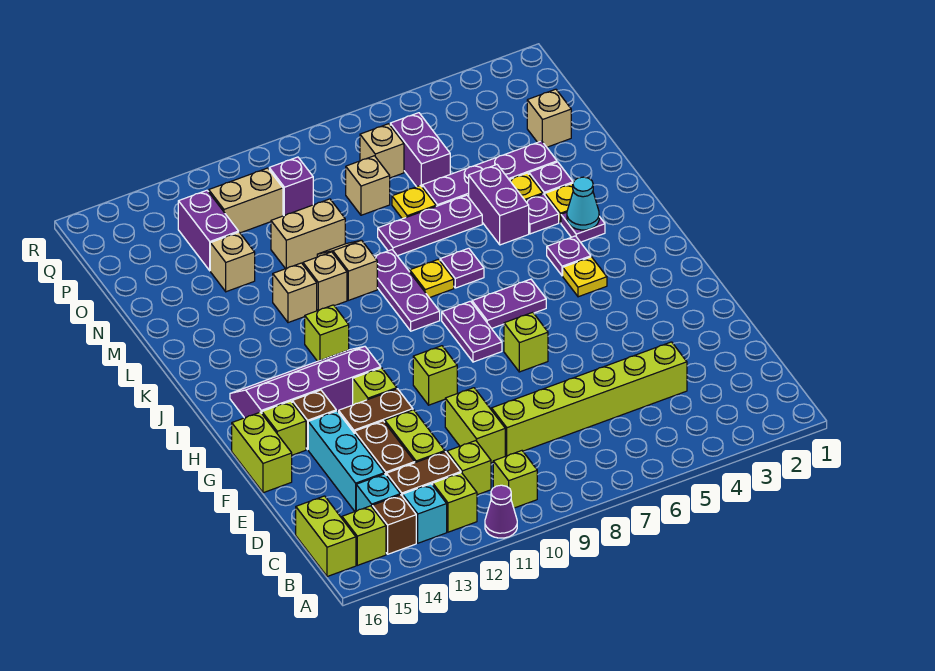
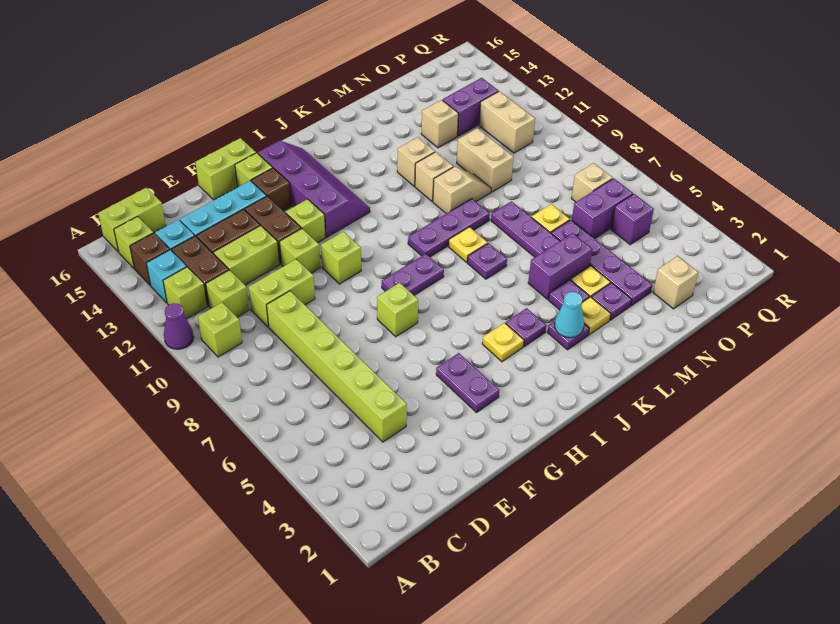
purple 1x2 plate [472,279,546,329] -> purple 1x2 plate moved to [436,353,499,412]
lime 1x1 brick [305,305,349,361] -> lime 1x1 brick moved to [280,229,320,273]
tan 1x1 brick [346,156,390,215] -> none
purple 1x1 brick [269,157,313,216] -> purple 1x1 brick moved to [611,194,654,245]

